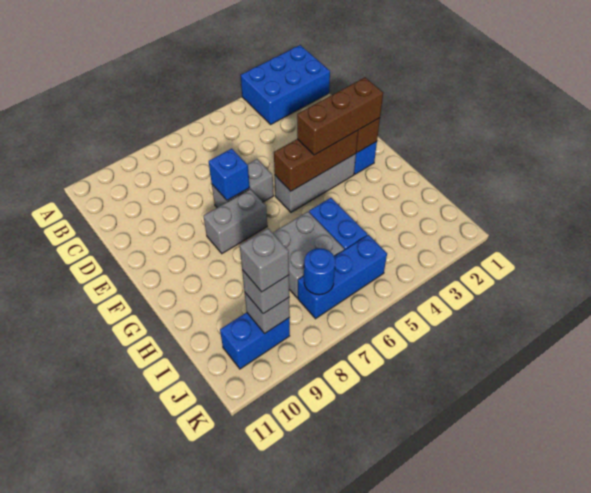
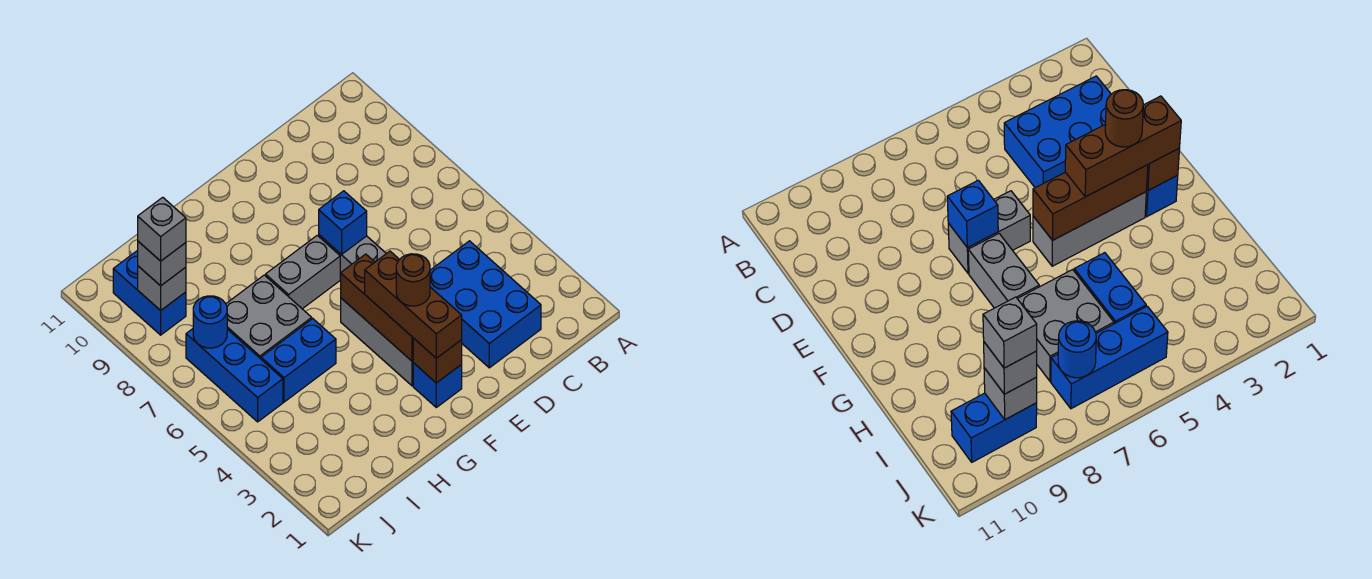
blue 2x3 brick [241,45,330,124] -> blue 2x3 brick moved to [430,241,541,368]
none -> brown 1x1 round brick [396,254,430,306]
grey 1x2 brick [204,189,267,253] -> grey 1x2 brick turned to [266,235,340,309]

